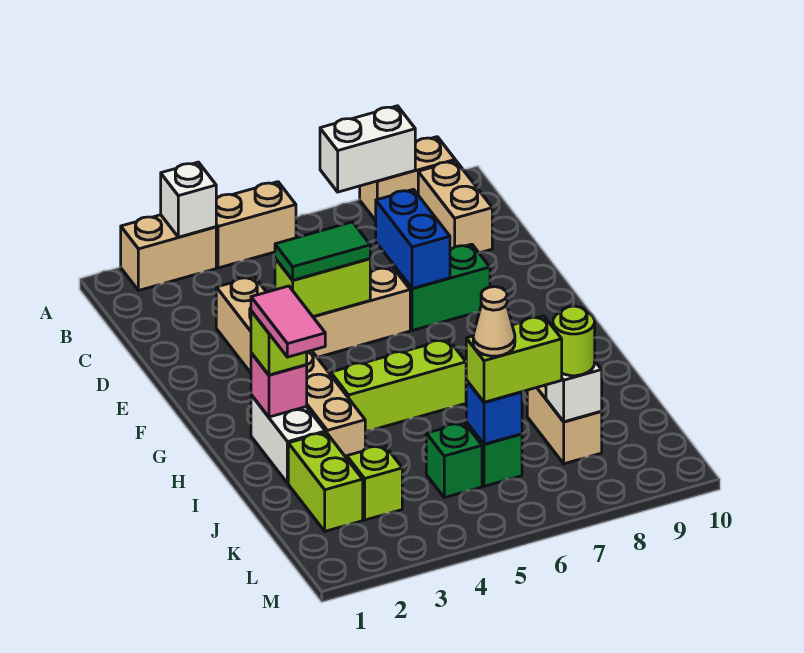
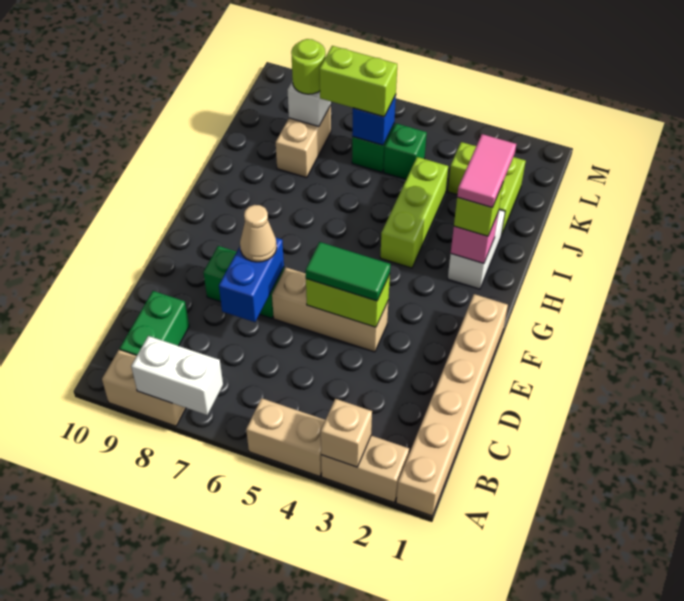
white 1x1 brick [161,162,216,237] -> tan 1x1 brick [321,399,372,467]
tan 1x2 brick [418,161,492,253] -> green 1x2 brick [120,291,189,356]
tan 1x6 brick [216,277,365,458] -> tan 1x6 brick moved to [396,294,508,516]
lime 1x3 brick [331,339,466,432] -> lime 1x3 brick turned to [380,157,448,268]
tan 1x1 cone [473,287,515,356] -> tan 1x1 cone moved to [240,205,277,262]

